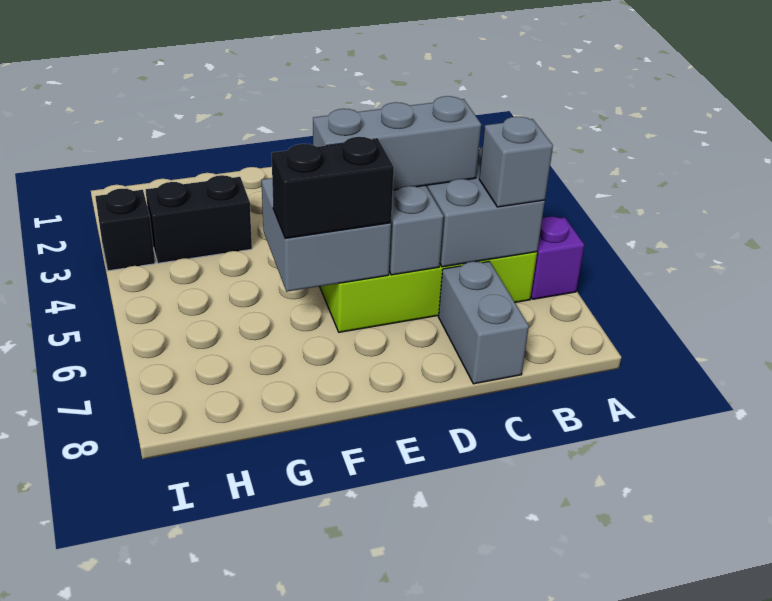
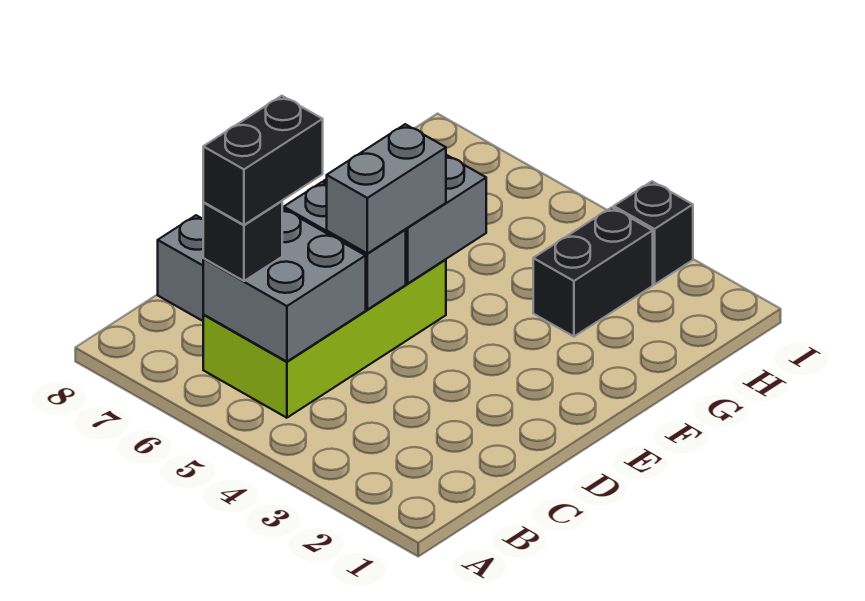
purple 1x1 brick [531,217,584,299] -> none
grey 1x1 brick [479,117,553,207] -> black 1x1 brick [203,201,282,281]
grey 1x3 brick [313,96,481,190] -> grey 1x2 brick [327,124,446,253]
black 1x2 brick [272,137,394,238] -> black 1x2 brick moved to [203,96,323,225]

